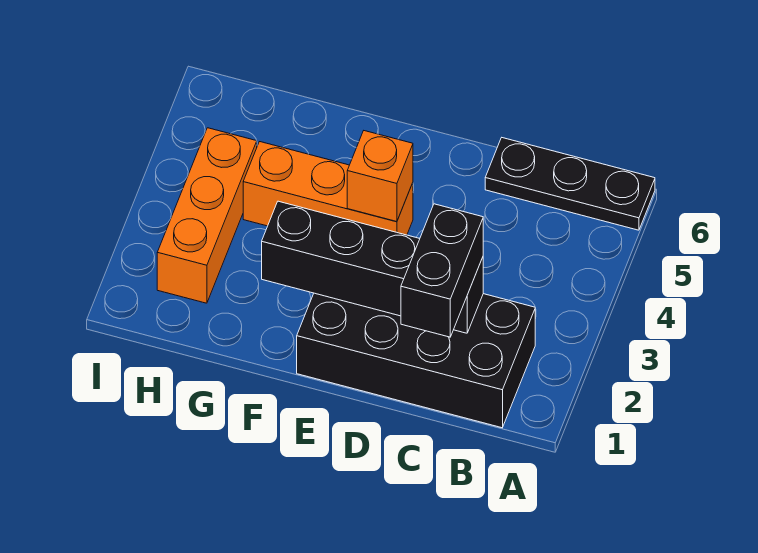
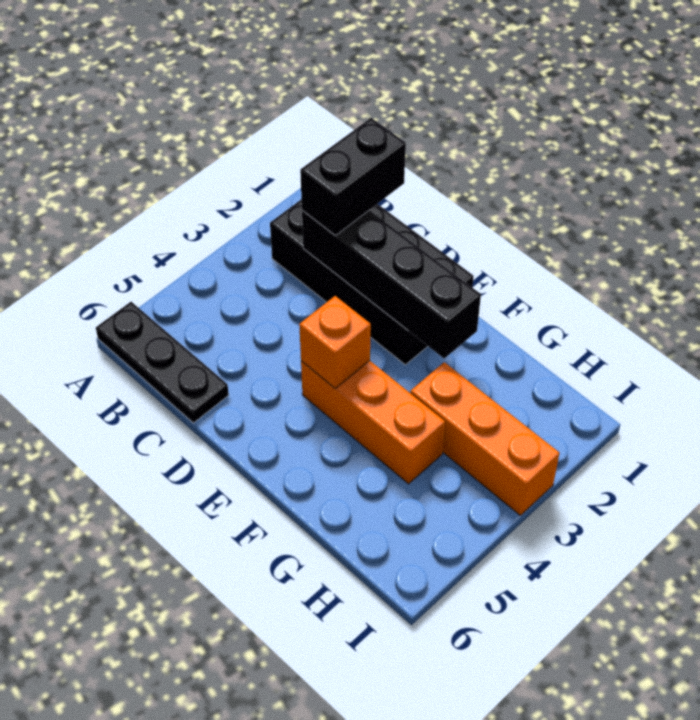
orange 1x3 brick [157,128,257,303] -> orange 1x3 brick turned to [410,362,559,516]

